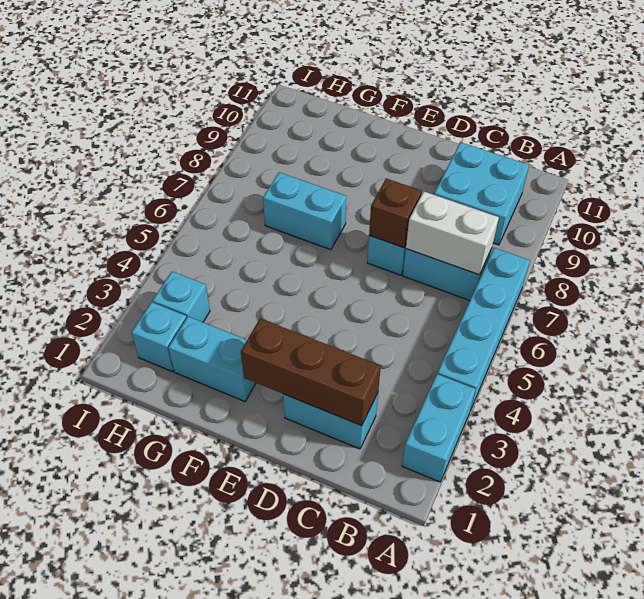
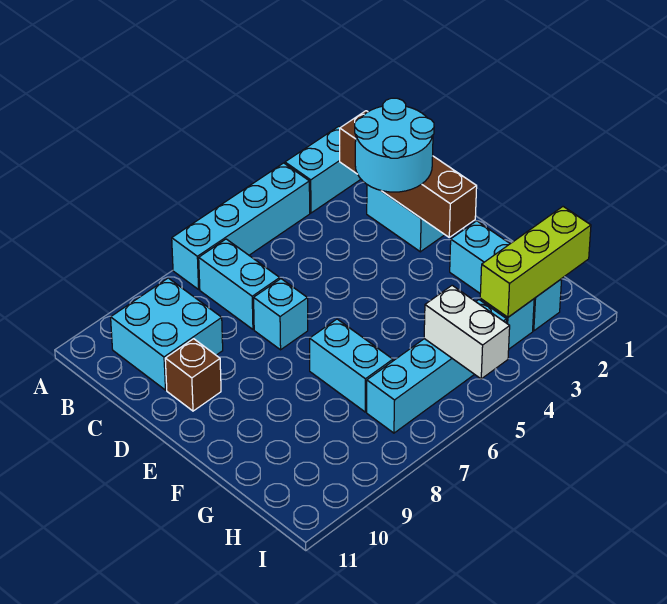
white 1x2 brick [406,192,499,275] -> white 1x2 brick moved to [424,285,510,379]
brown 1x3 brick [241,319,381,426] -> brown 1x4 brick [340,111,477,237]
none -> cyan 2x2 round brick [355,98,434,192]
brown 1x1 brick [369,178,422,248] -> brown 1x1 brick moved to [165,339,221,411]
none -> lime 1x3 brick [480,207,591,317]
none -> cyan 1x4 brick [367,300,507,433]

